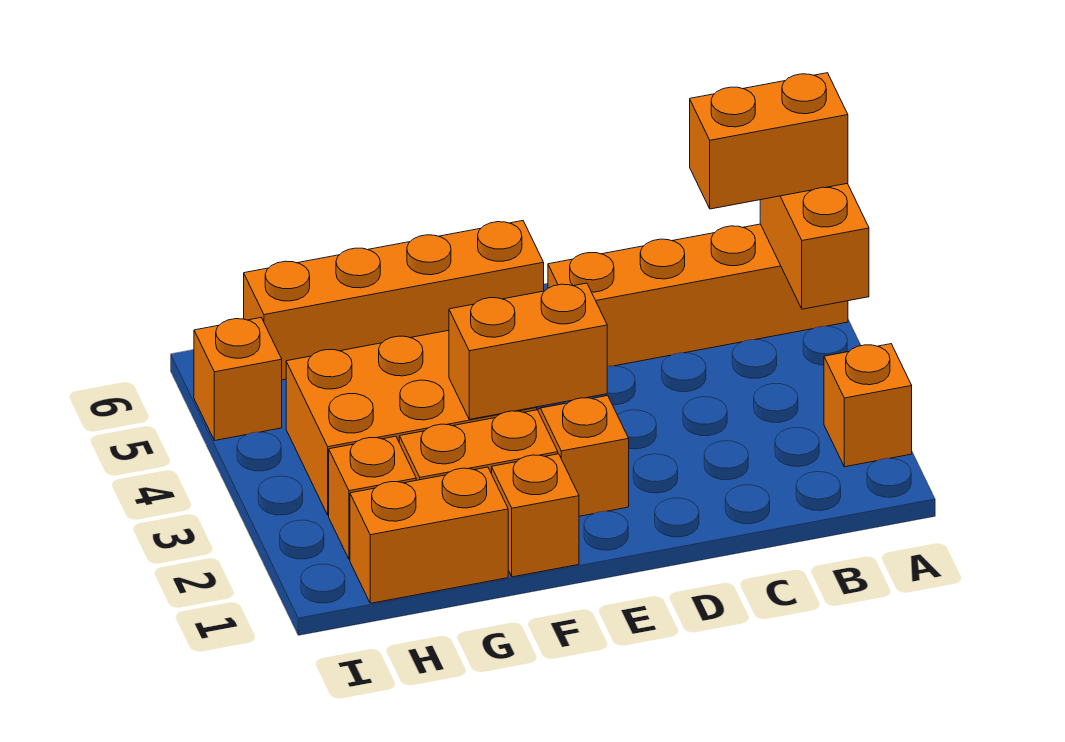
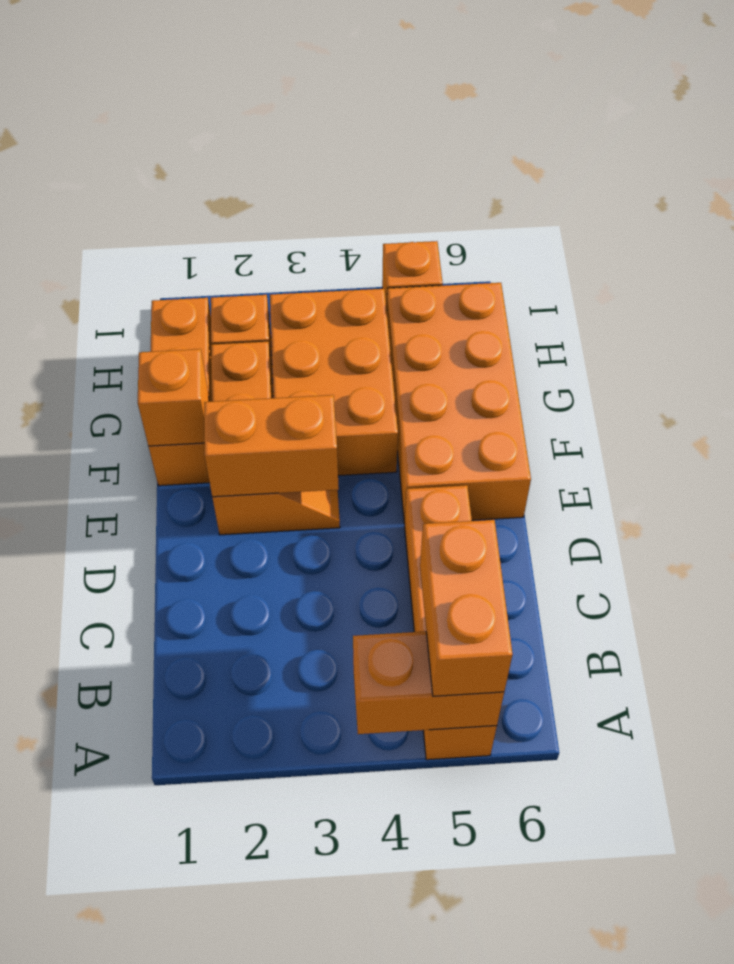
orange 1x1 brick [824,344,912,467] -> orange 1x1 brick moved to [138,349,209,446]
orange 1x2 brick [449,283,607,419] -> orange 1x2 brick turned to [204,395,339,497]
orange 1x4 brick [244,221,544,380] -> orange 2x4 brick [387,283,531,524]

